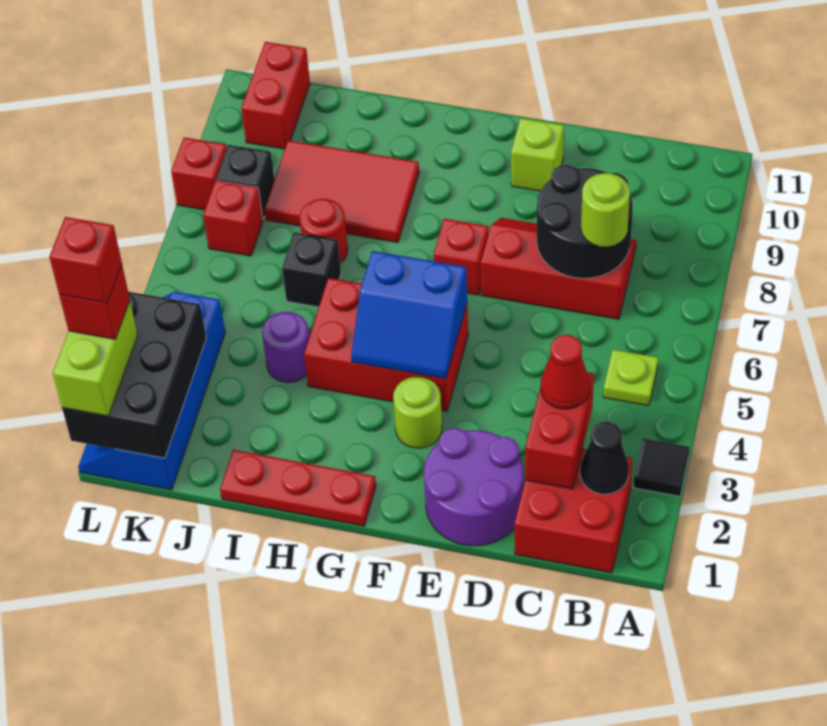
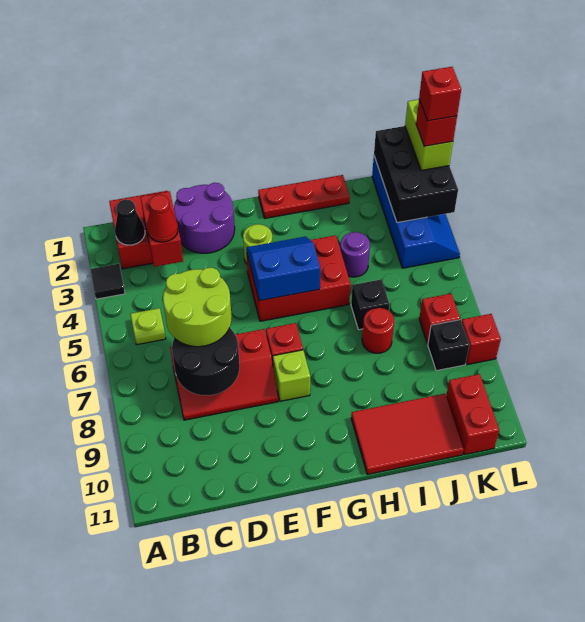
lime 1x1 round brick [581,173,630,247] -> lime 2x2 round brick [163,268,232,347]
lime 1x1 brick [511,118,564,191] -> lime 1x1 brick moved to [273,350,310,401]
red 2x3 tile [264,140,419,243] -> red 2x3 tile moved to [351,394,464,475]

